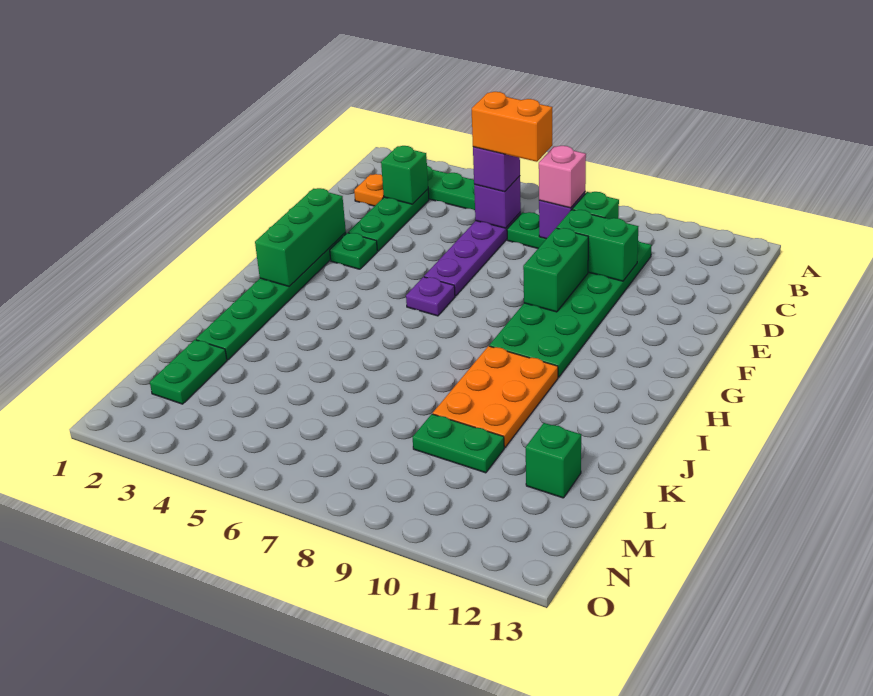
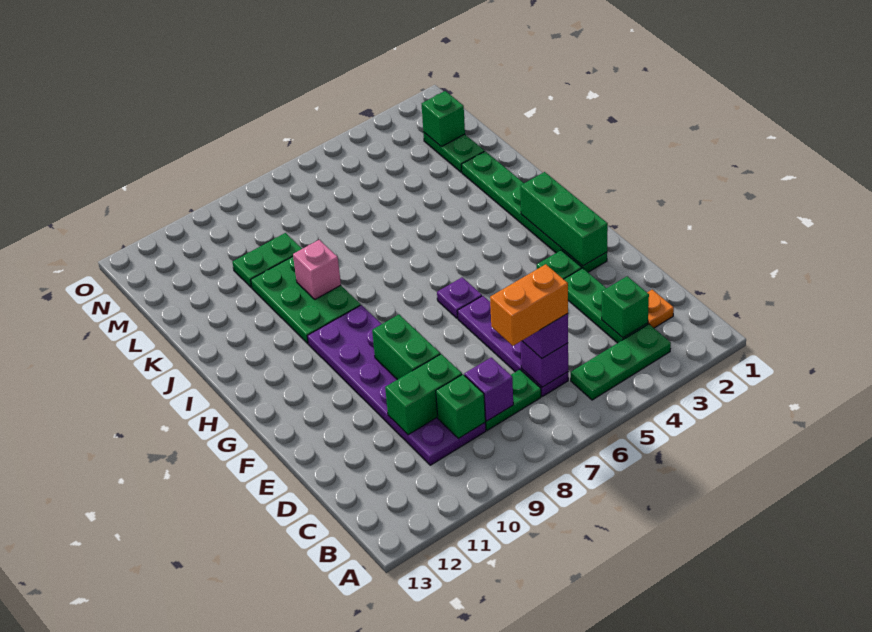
pink 1x1 brick [539,146,586,208] -> pink 1x1 brick moved to [293,240,341,299]
green 2x6 plate [489,241,652,377] -> purple 2x6 plate [307,305,486,465]
orange 2x3 plate [433,346,558,448] -> green 2x3 plate [251,257,361,343]
green 1x1 brick [526,423,581,498] -> green 1x1 brick moved to [422,91,465,147]

